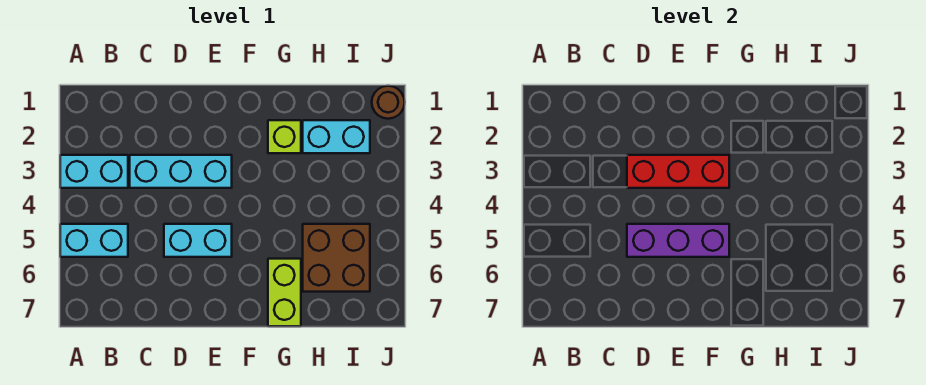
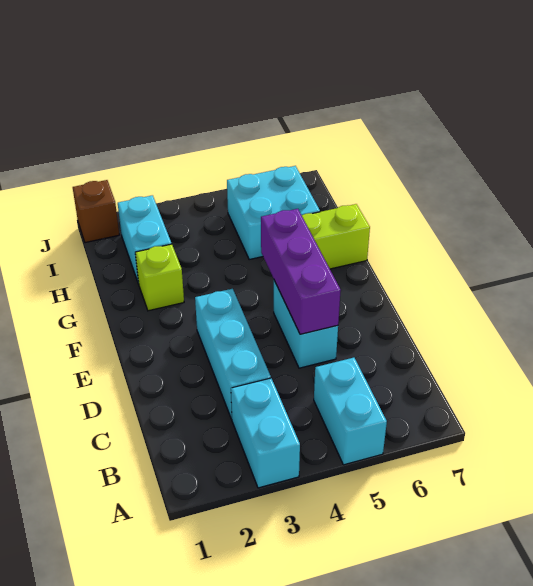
red 1x3 brick [627,155,729,188] -> none
brown 2x2 brick [303,224,370,292] -> cyan 2x2 brick [227,166,320,260]
brown 1x1 round brick [372,86,405,119] -> brown 1x1 brick [73,180,119,243]

